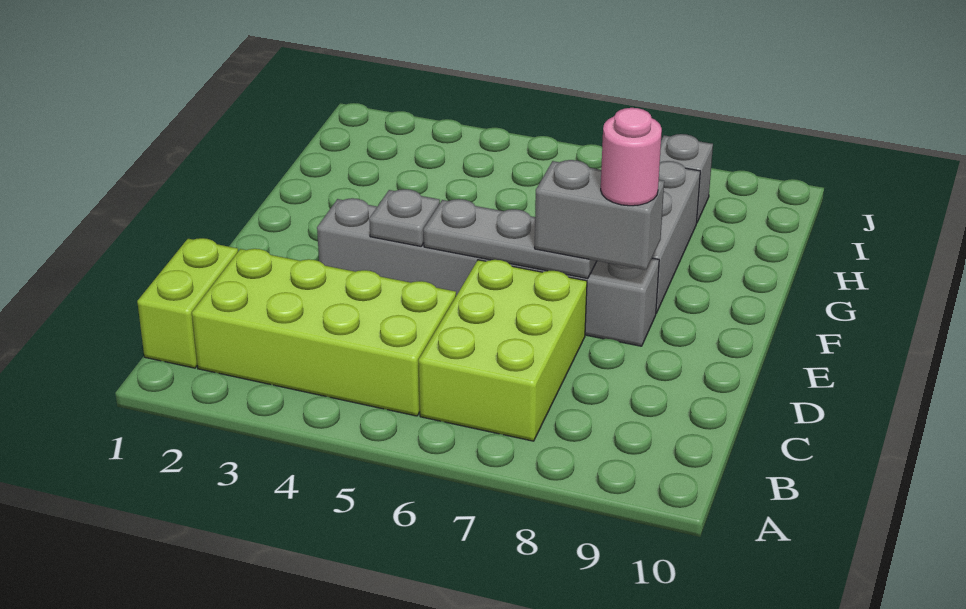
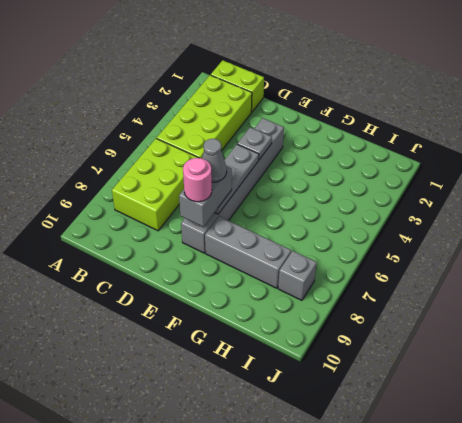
lime 2x3 brick [419,260,587,441] -> lime 2x3 brick turned to [112,138,199,231]
none -> grey 1x1 cone [202,139,227,182]

